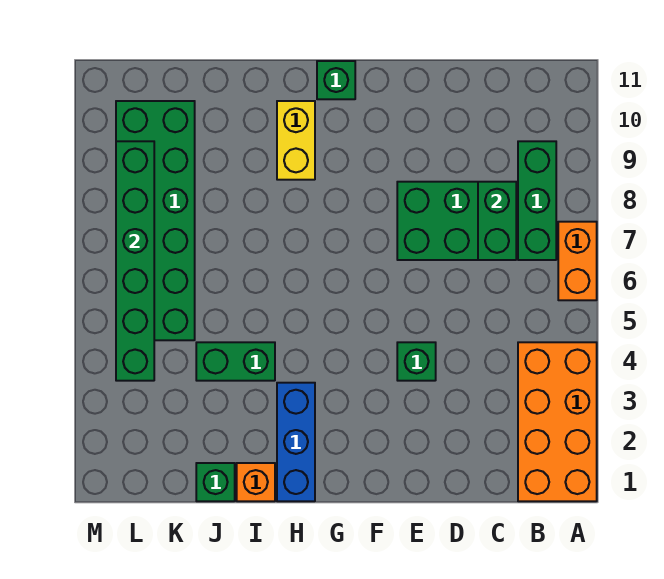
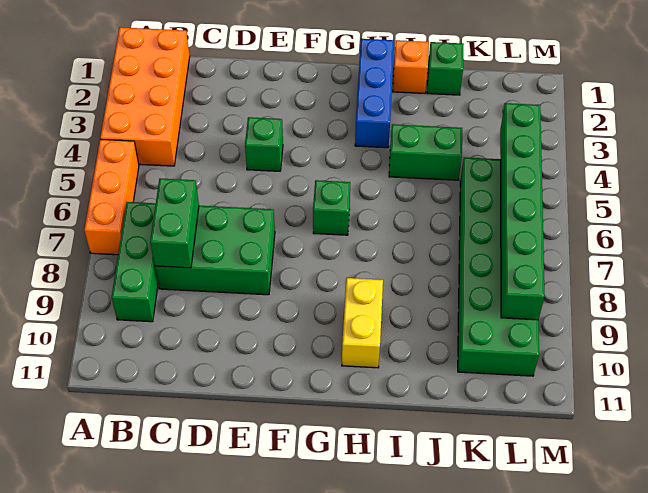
orange 1x2 brick [558,222,597,300] -> orange 1x3 brick [84,139,139,255]
green 1x1 brick [317,61,355,99] -> green 1x1 brick moved to [313,180,350,235]

